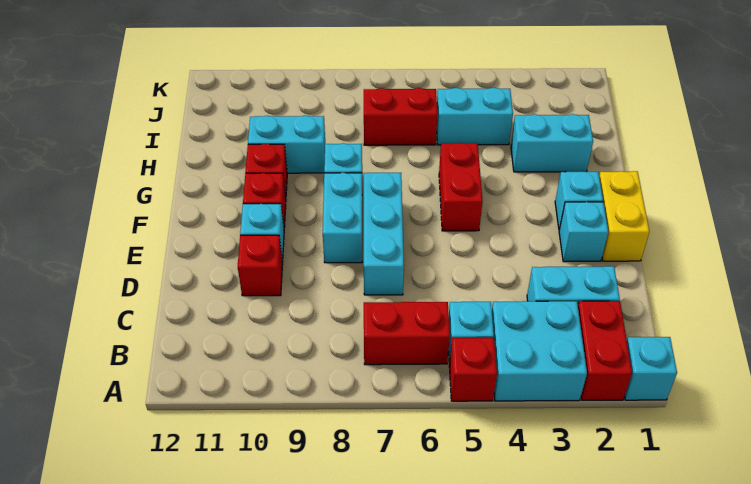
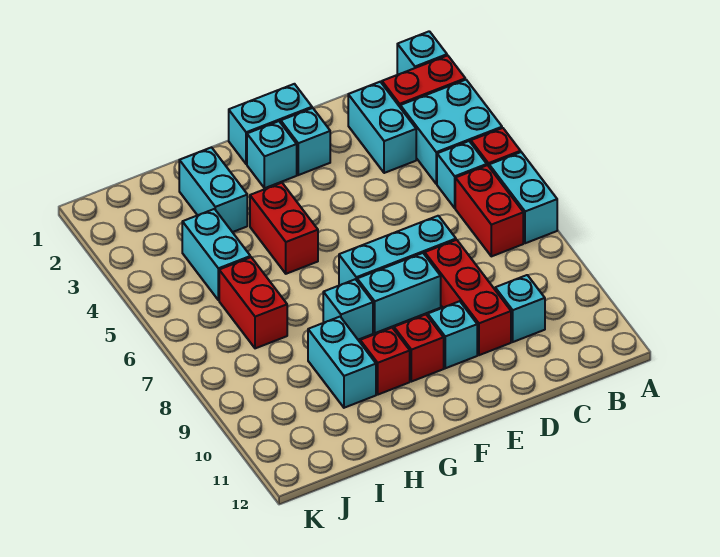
none -> cyan 1x2 brick [489,152,557,243]
none -> cyan 1x1 brick [495,275,545,342]
red 1x1 brick [238,235,283,296] -> red 1x3 brick [425,240,511,355]
yellow 1x2 brick [599,171,649,261] -> cyan 1x2 brick [229,84,312,164]
red 1x2 brick [439,143,483,231] -> red 1x2 brick turned to [250,183,318,274]

